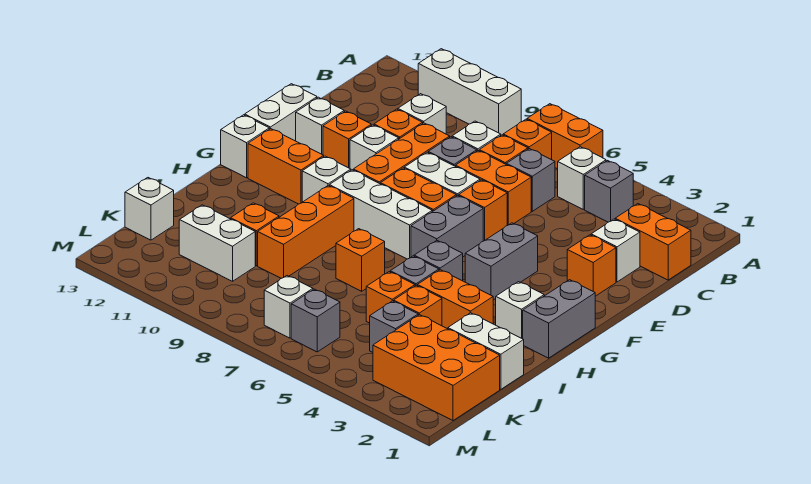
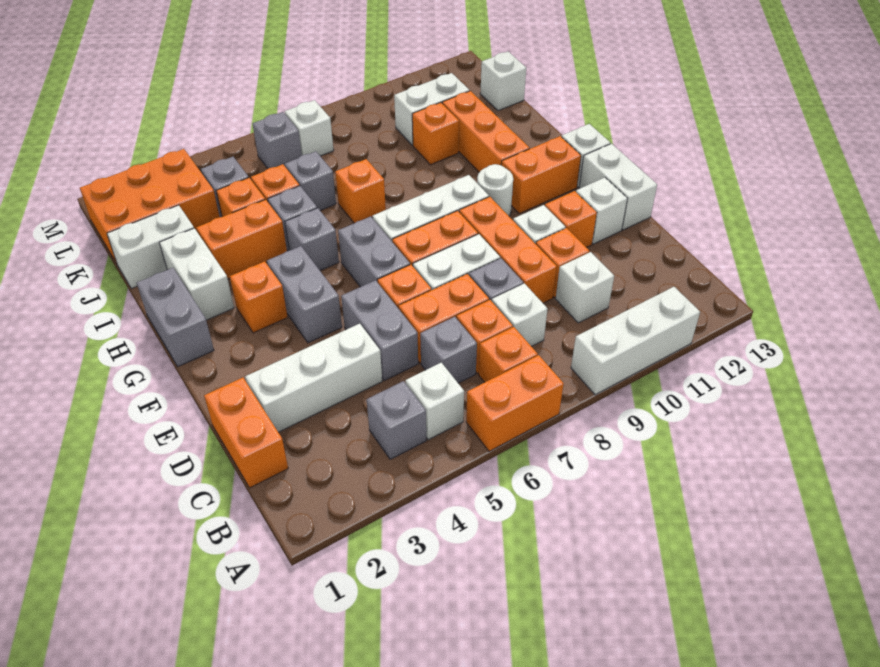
orange 1x2 brick [615,204,691,280] -> orange 1x2 brick turned to [204,378,288,488]
white 1x1 brick [591,219,640,282] -> white 1x3 brick [245,324,382,432]
none -> grey 1x2 brick [341,280,418,381]
orange 1x1 brick [567,235,616,296] -> orange 1x1 brick moved to [230,261,288,333]
white 1x1 brick [302,156,351,202] -> white 1x1 round brick [477,164,513,216]
white 1x1 brick [496,282,544,339] -> white 1x2 brick [159,228,234,320]
orange 1x3 brick [258,185,354,278] -> orange 1x3 brick moved to [442,91,530,172]
none -> grey 1x1 brick [285,151,336,210]

